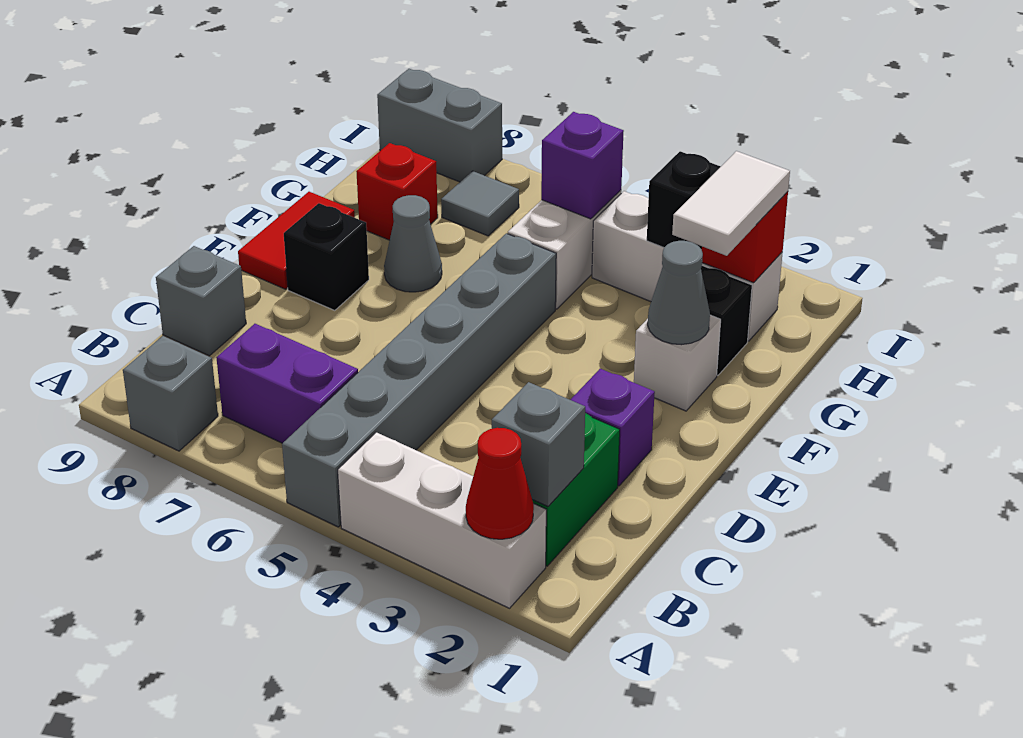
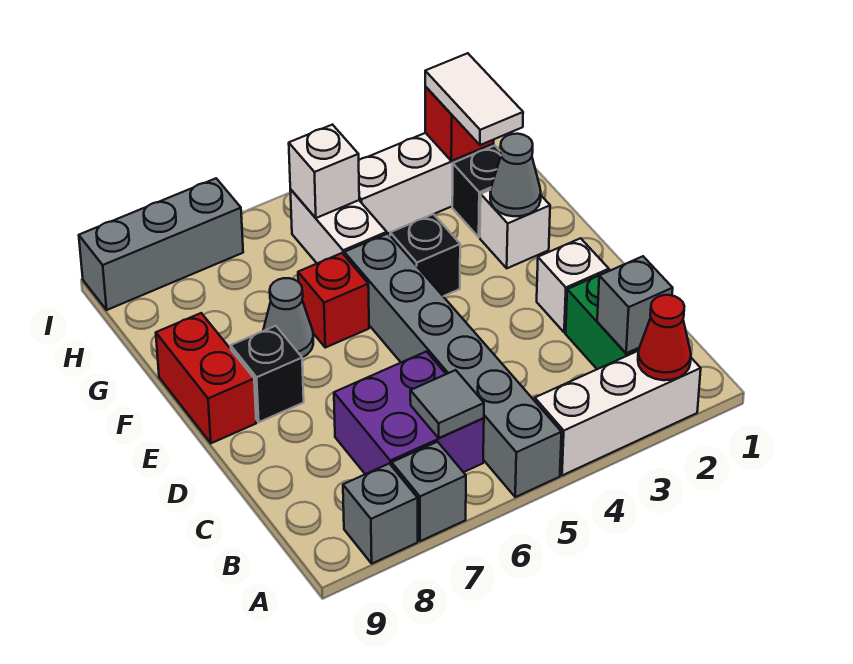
purple 1x2 brick [216,324,358,443] -> purple 2x2 brick [334,352,484,474]
grey 1x1 brick [156,246,246,356] -> grey 1x1 brick moved to [392,442,466,541]
purple 1x1 brick [571,369,655,486] -> white 1x1 brick [537,238,609,332]
red 1x2 tile [238,192,355,289] -> red 1x2 brick [156,313,256,443]
red 1x1 brick [356,143,438,240] -> red 1x1 brick moved to [298,253,369,348]
black 1x1 brick [647,151,721,249] -> black 1x1 brick moved to [390,214,460,296]
purple 1x1 brick [541,112,624,219] -> white 1x1 brick [289,125,359,218]
grey 1x1 tile [441,171,519,236] -> grey 1x1 tile moved to [410,370,484,438]
grey 1x2 brick [377,69,502,182] -> grey 1x3 brick [79,178,243,310]

